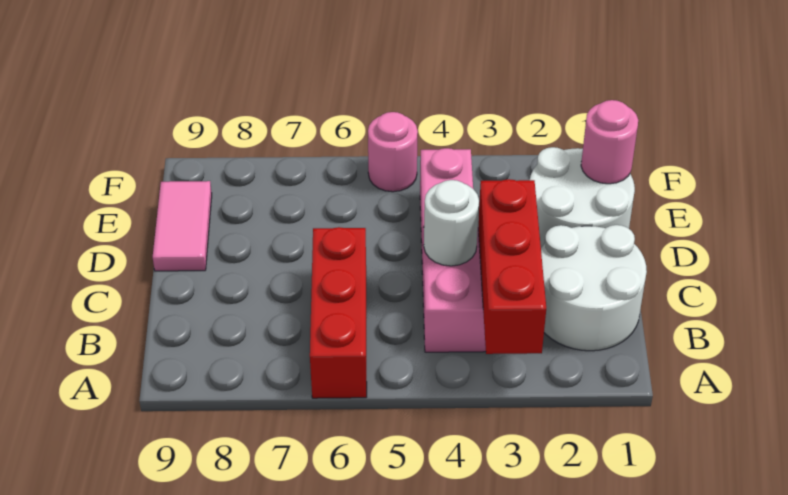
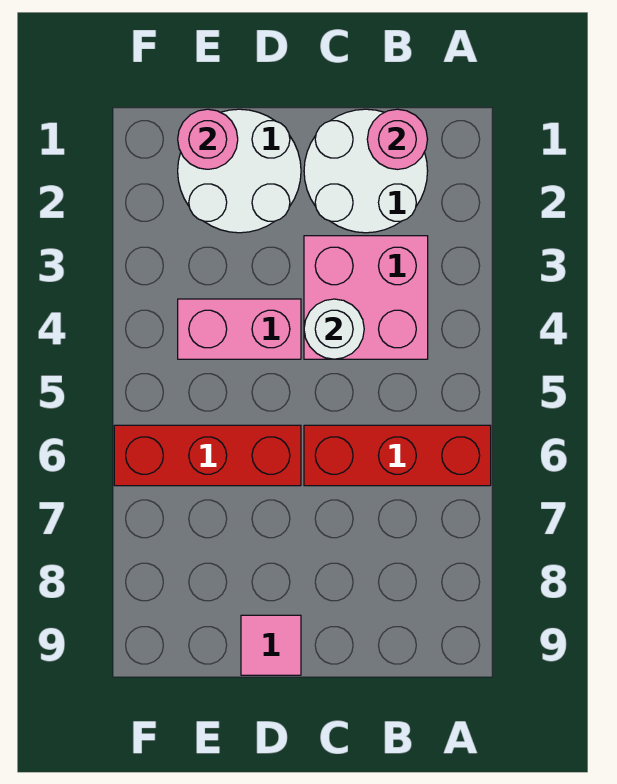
red 1x3 brick [478,179,546,354] -> red 1x3 brick moved to [114,425,301,486]
pink 1x2 tile [153,181,212,271] -> pink 1x1 tile [241,615,301,675]
pink 1x1 round brick [368,112,418,192] -> pink 1x1 round brick moved to [367,109,428,169]

